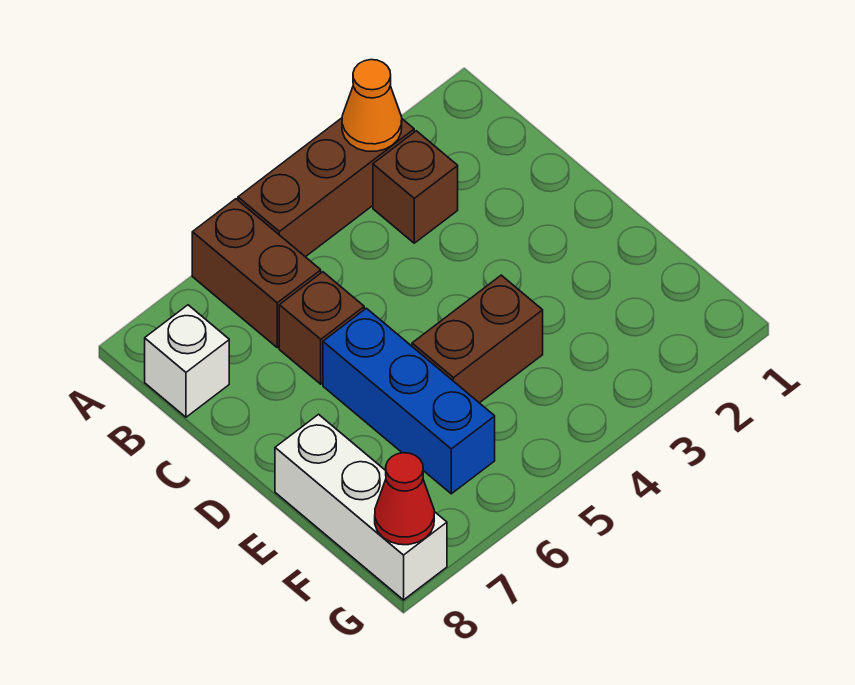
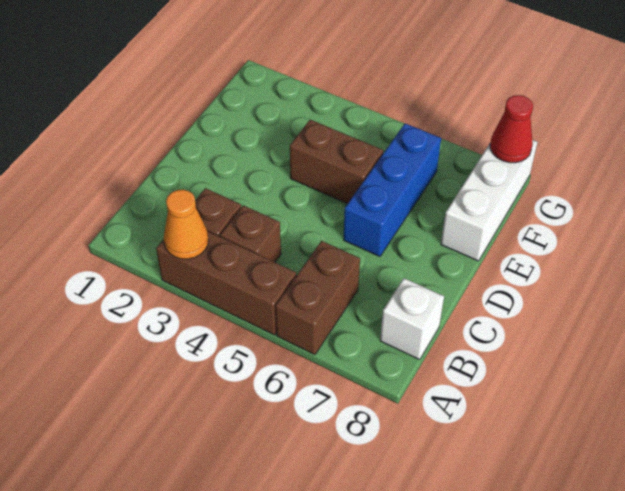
brown 1x1 brick [279,272,364,384] -> brown 1x1 brick moved to [220,205,281,262]

